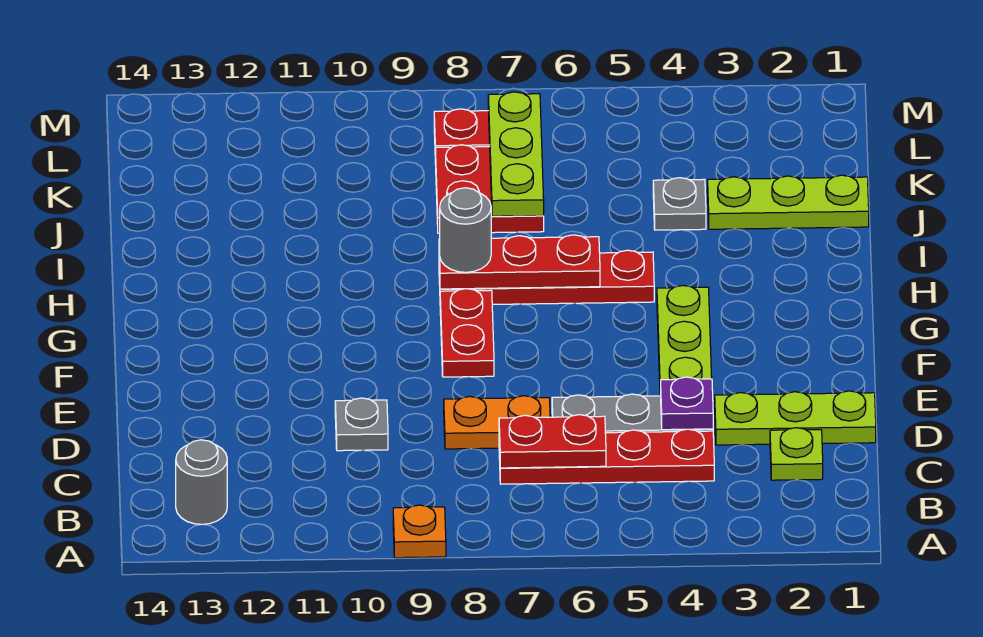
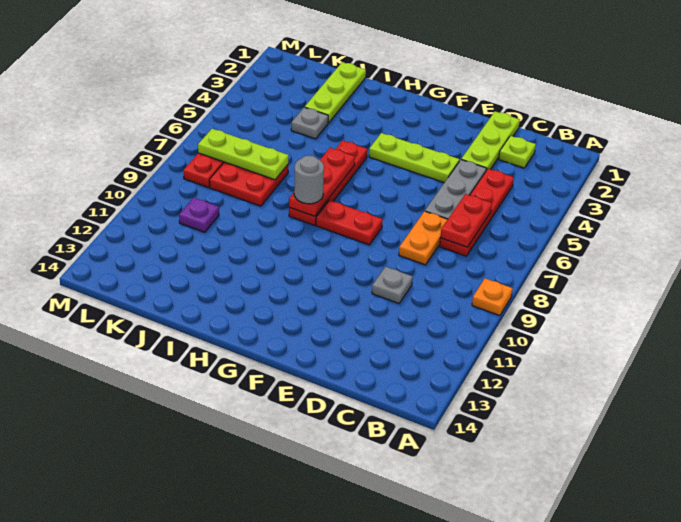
grey 1x1 round brick [176,440,227,524] -> none
purple 1x1 plate [660,377,713,430] -> purple 1x1 plate moved to [179,198,219,232]

